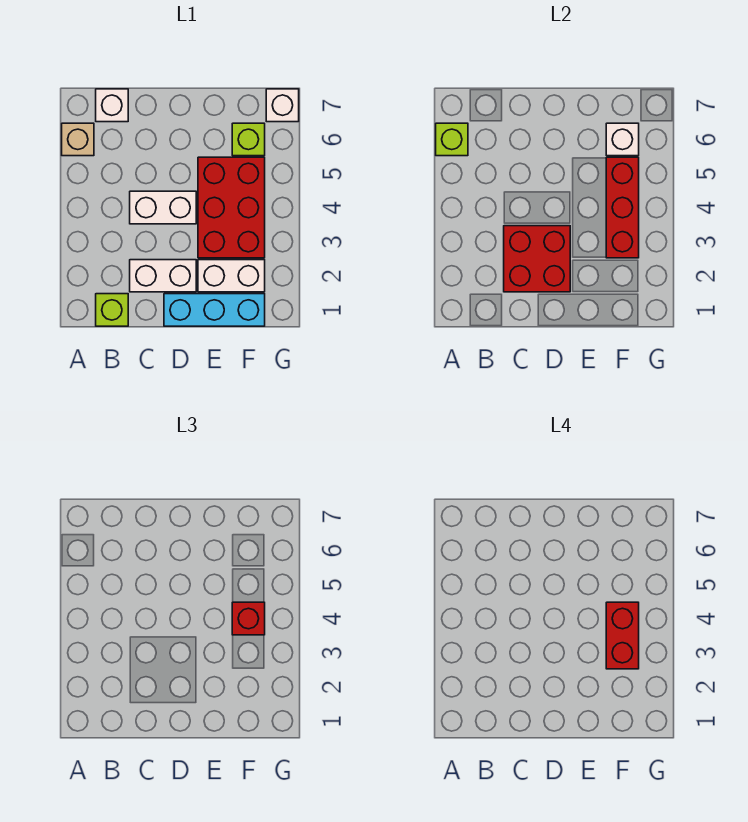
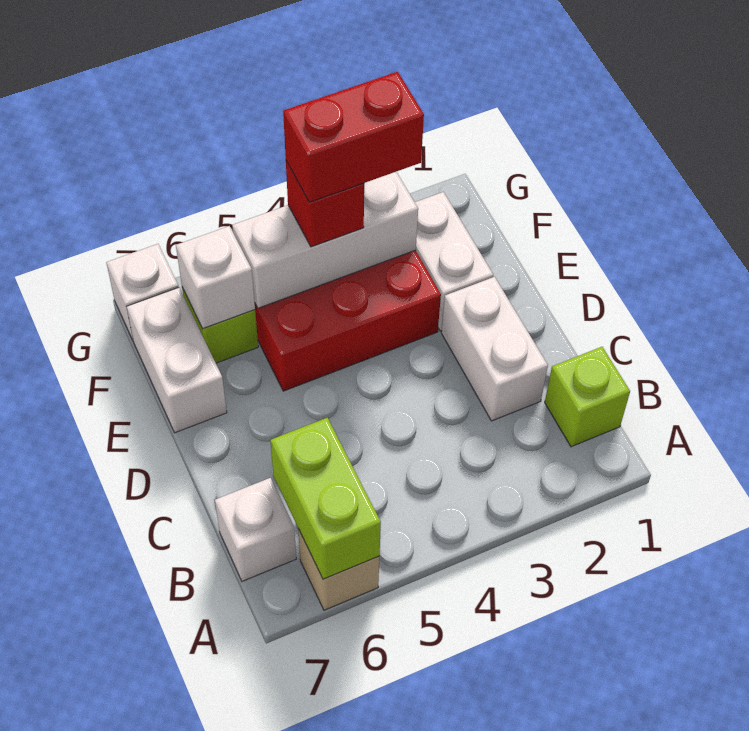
lime 1x1 brick [436,123,468,156] -> lime 1x2 brick [270,418,381,579]
red 2x2 brick [504,226,570,292] -> none
white 1x2 brick [130,191,196,224] -> white 1x2 brick moved to [127,288,227,433]
cyan 1x3 brick [164,294,265,326] -> none
red 1x3 brick [606,157,639,258] -> white 1x3 brick [232,172,418,308]

